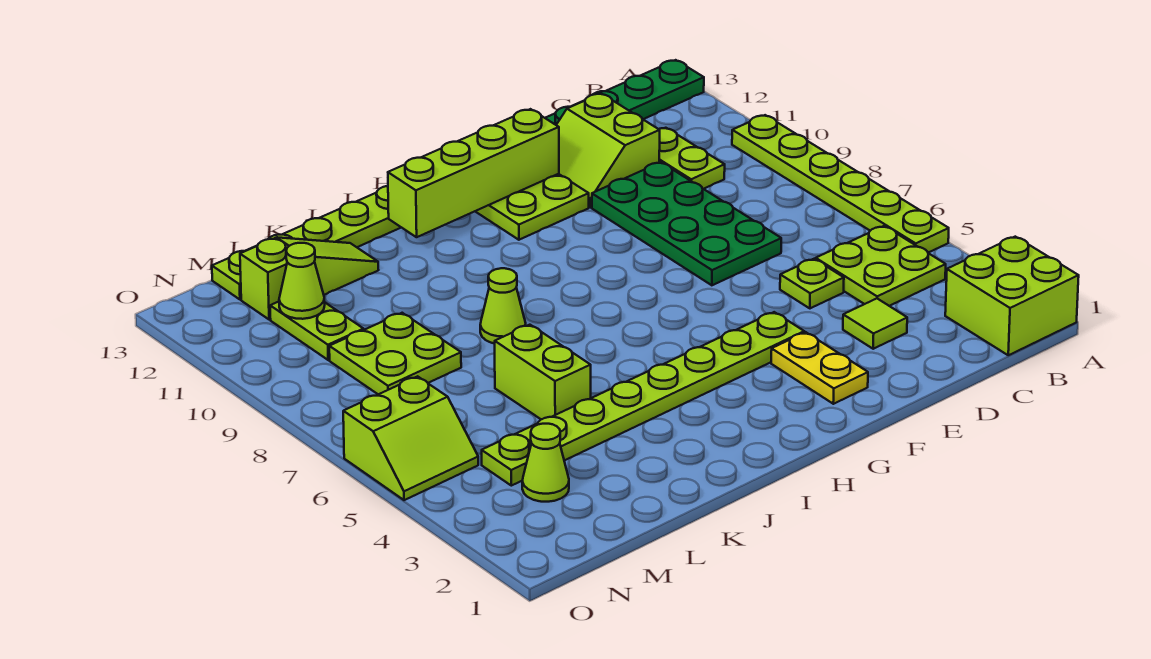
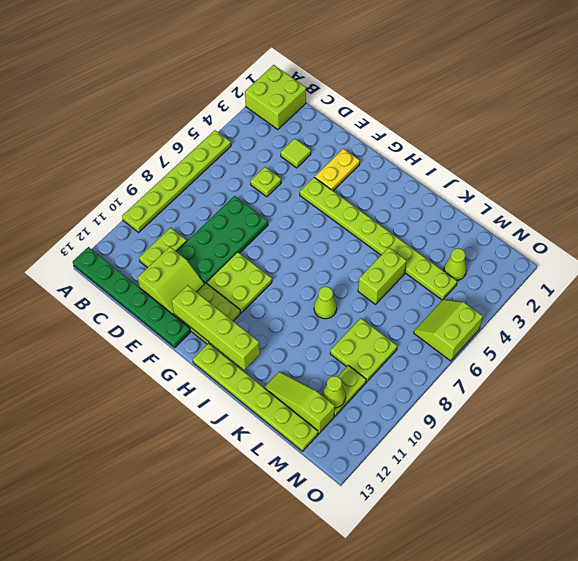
lime 2x2 plate [816,226,946,306] -> lime 2x2 plate moved to [207,252,272,313]
lime 2x2 slope [343,376,478,500] -> lime 2x2 slope turned to [414,299,483,361]

